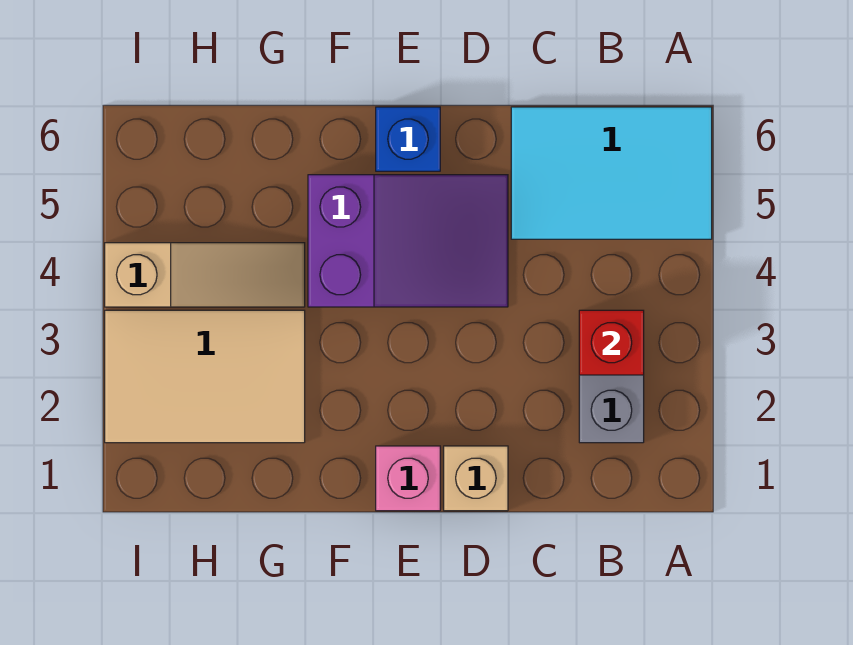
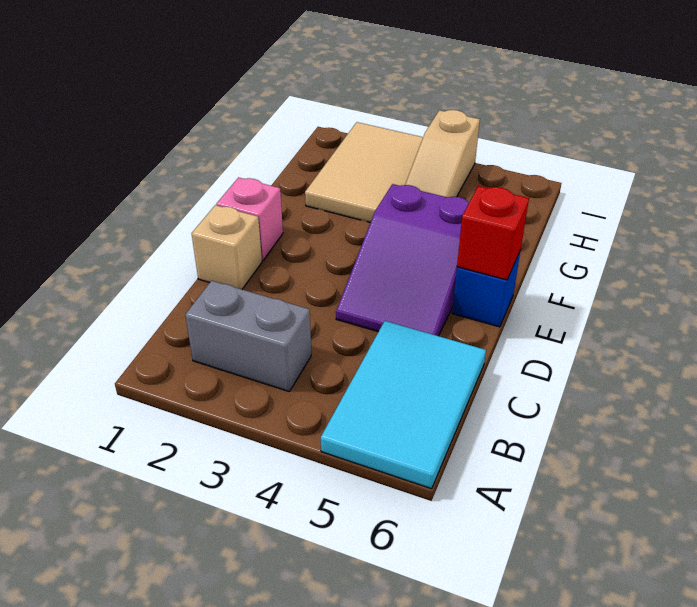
red 1x1 brick [579,310,644,375] -> red 1x1 brick moved to [457,186,529,280]

